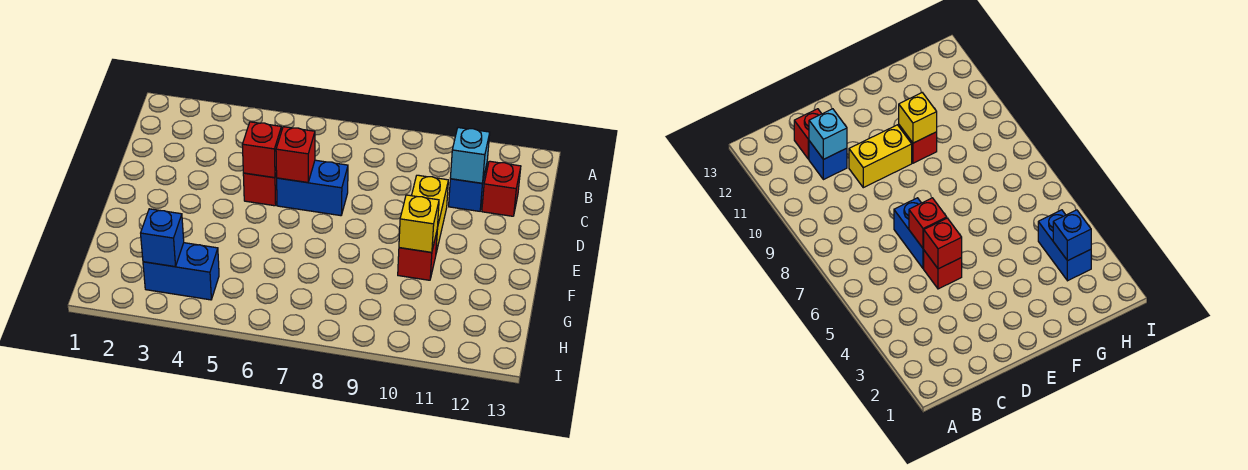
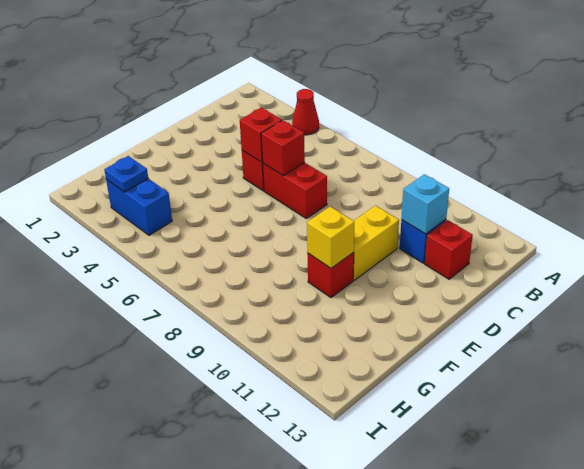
none -> red 1x1 cone [292,89,319,135]
blue 1x2 brick [277,160,348,216] -> red 1x2 brick [263,162,327,218]
blue 1x1 brick [141,209,184,267] -> blue 1x1 plate [104,156,148,192]

